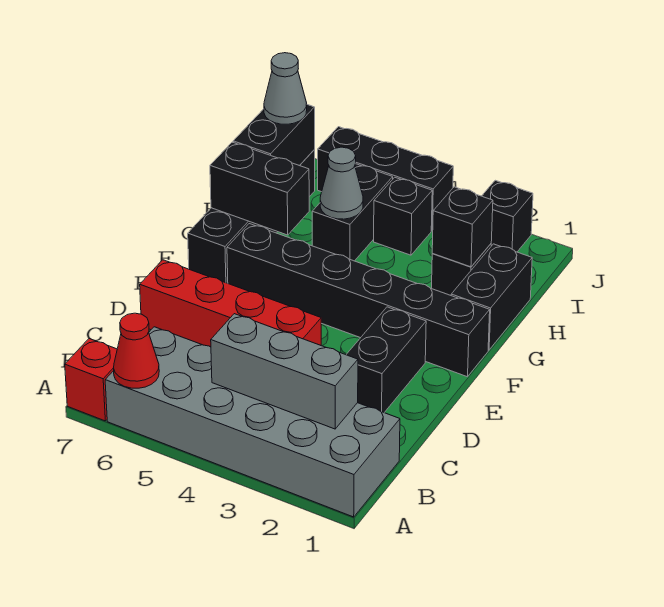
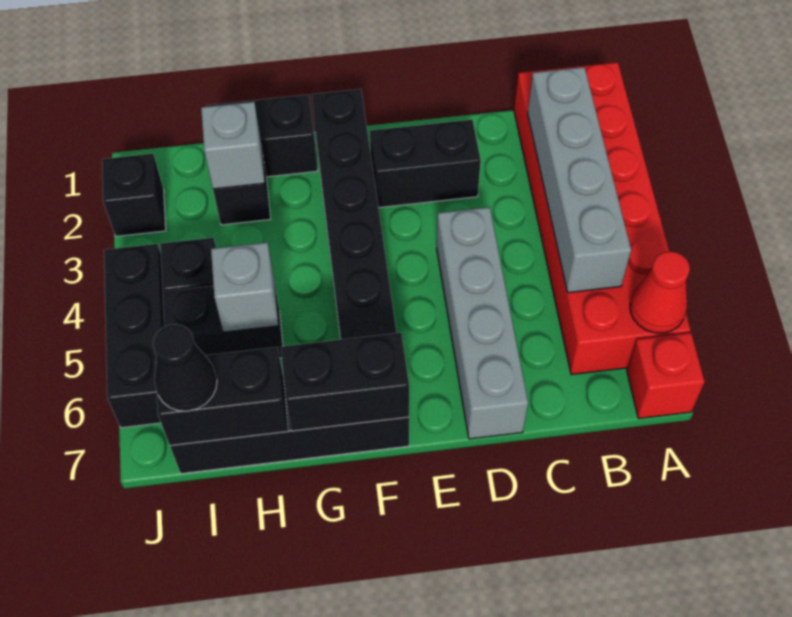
grey 2x6 brick [105,327,400,517] -> red 2x6 brick [514,62,691,375]
grey 1x3 brick [211,314,358,429] -> grey 1x4 brick [528,67,631,293]
red 1x4 brick [140,260,321,347] -> grey 1x4 brick [437,207,528,439]
black 1x2 brick [210,142,309,235] -> black 1x2 brick turned to [281,333,409,431]
black 1x1 brick [432,187,493,267] -> grey 1x1 brick [201,102,265,189]
grey 1x1 cone [320,147,363,219] -> grey 1x1 brick [211,242,278,332]
grey 1x1 cone [264,53,307,124] -> black 1x1 cone [153,324,217,411]

